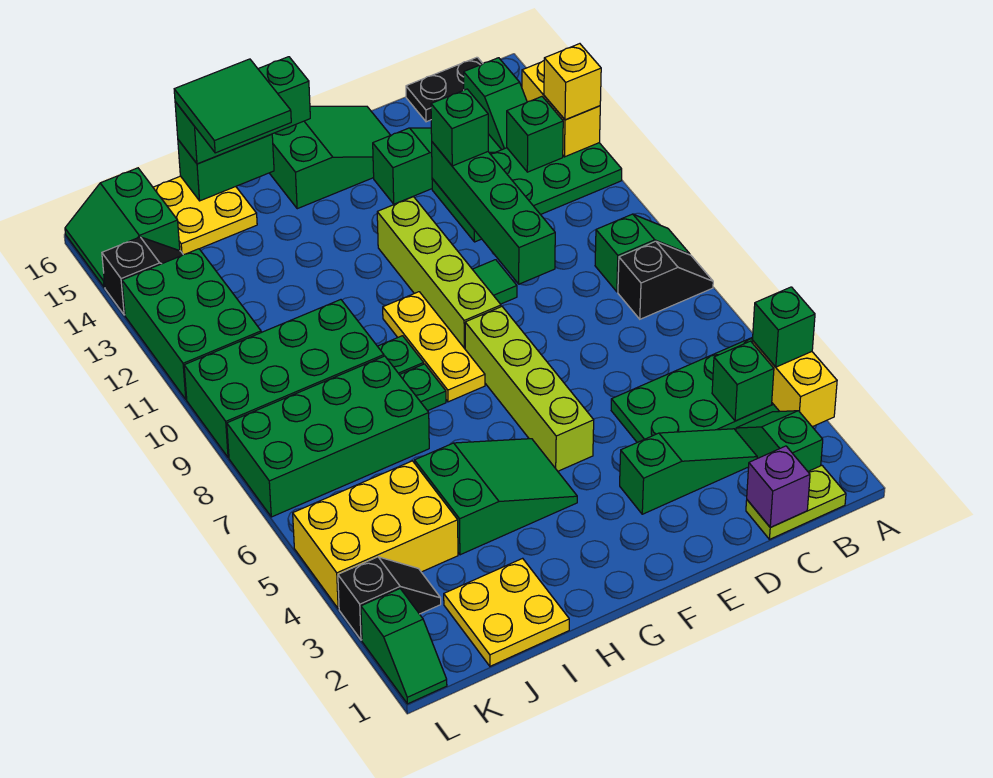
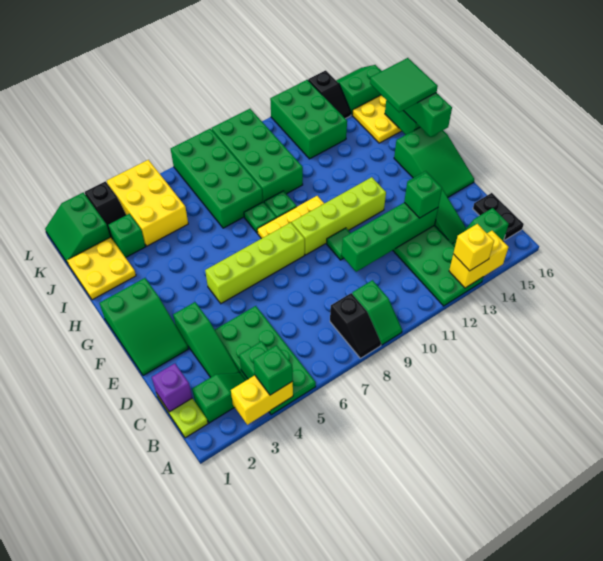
green 1x1 brick [507,97,563,172] -> green 1x1 brick moved to [109,214,146,258]
green 2x3 slope [415,439,577,555] -> green 2x3 slope moved to [100,278,188,376]
green 2x3 brick [122,249,261,399] -> green 2x3 brick turned to [270,80,347,159]
green 1x2 slope [361,589,447,704] -> green 2x2 slope [45,192,110,264]

